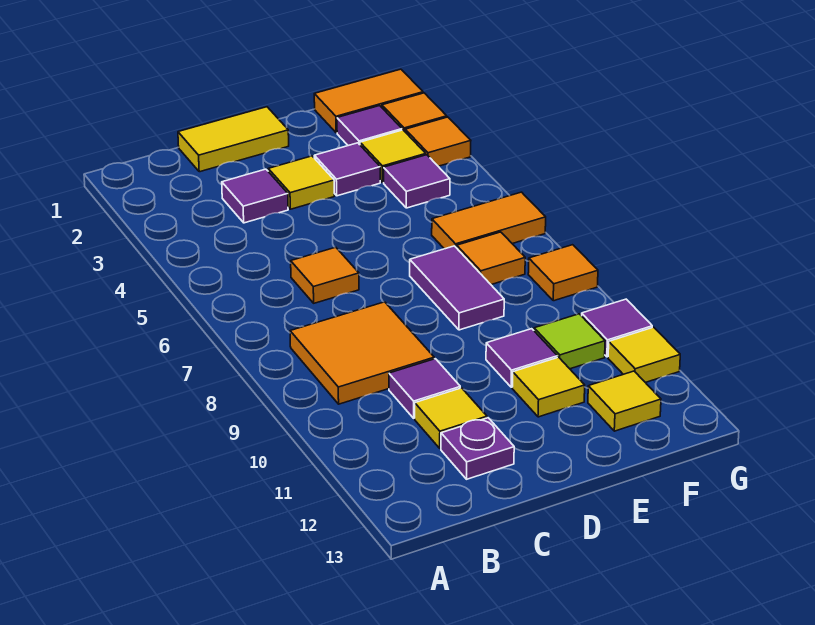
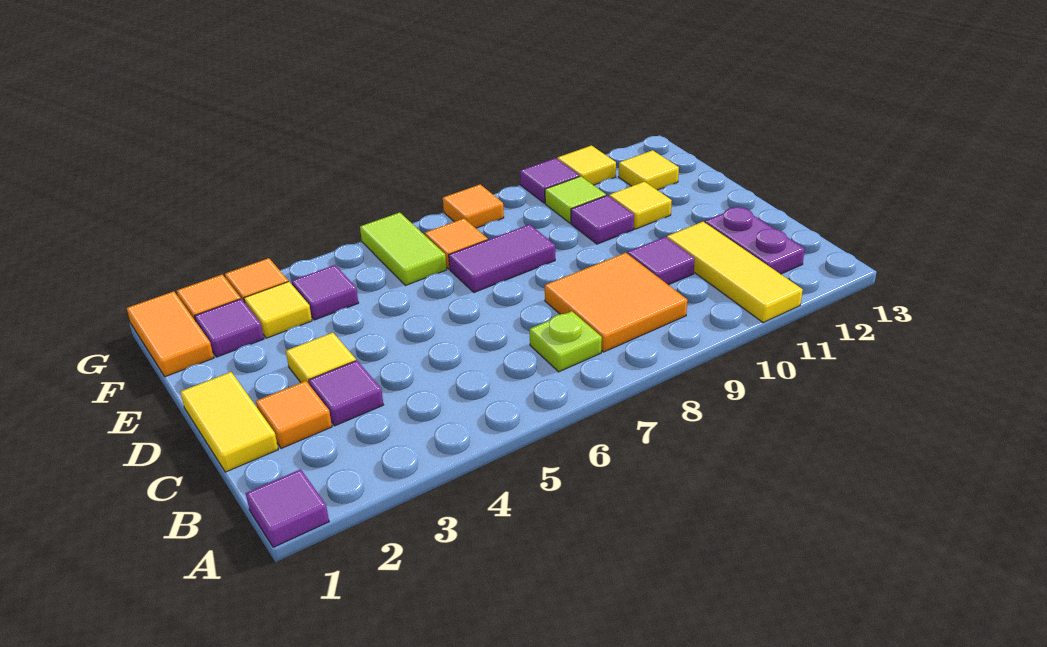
none -> lime 1x1 plate [529,311,602,372]
orange 1x1 tile [291,247,359,303] -> orange 1x1 tile moved to [256,381,332,449]
yellow 1x1 tile [415,388,487,448] -> yellow 1x3 tile [667,222,803,323]
purple 1x1 plate [441,418,514,479] -> purple 1x2 plate [705,207,805,274]
purple 1x1 tile [314,143,380,196] -> purple 1x1 tile moved to [246,469,329,547]
orange 1x2 tile [432,192,546,249] -> lime 1x2 tile [360,212,447,285]

